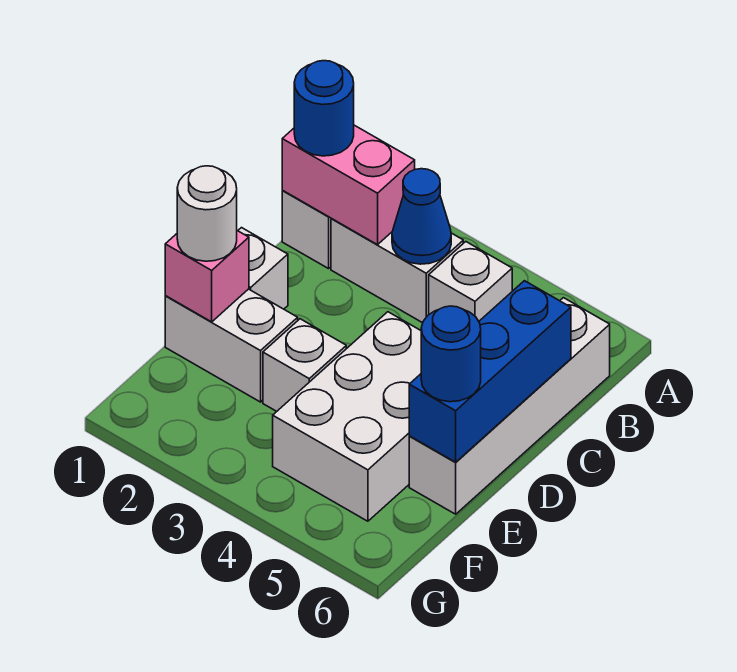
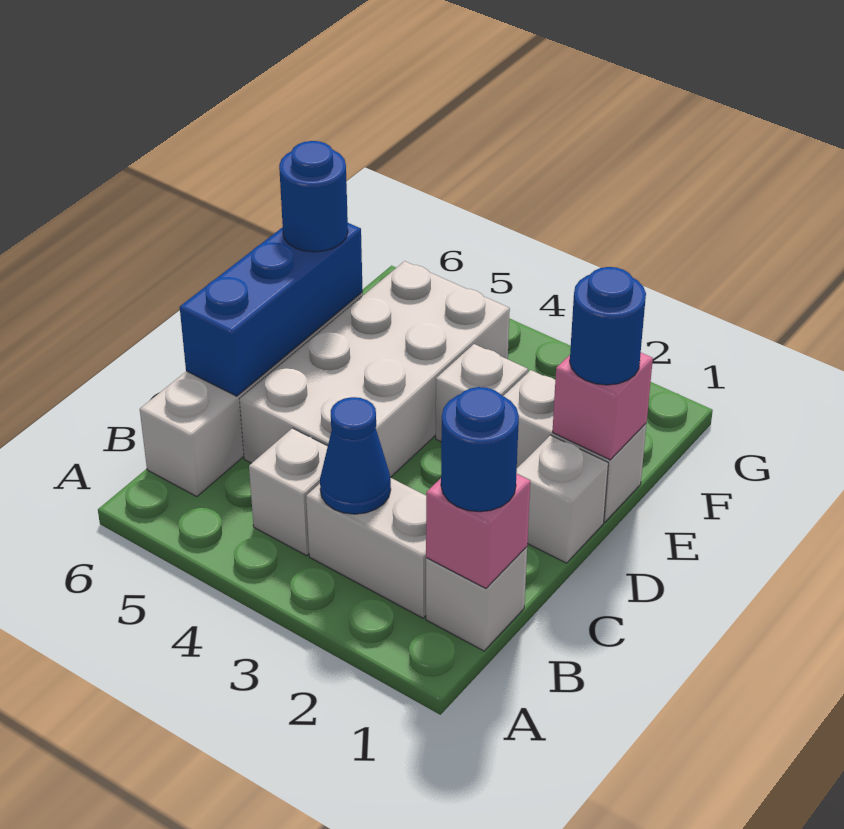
pink 1x2 brick [282,125,415,245] -> pink 1x1 brick [426,474,530,588]
white 2x3 brick [273,312,421,521] -> white 2x4 brick [240,261,510,477]
white 1x1 round brick [177,166,237,261] -> blue 1x1 round brick [570,267,646,385]

